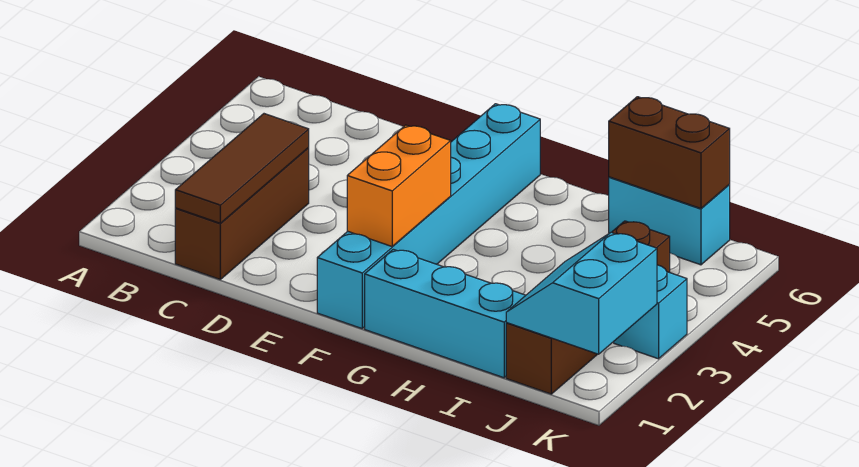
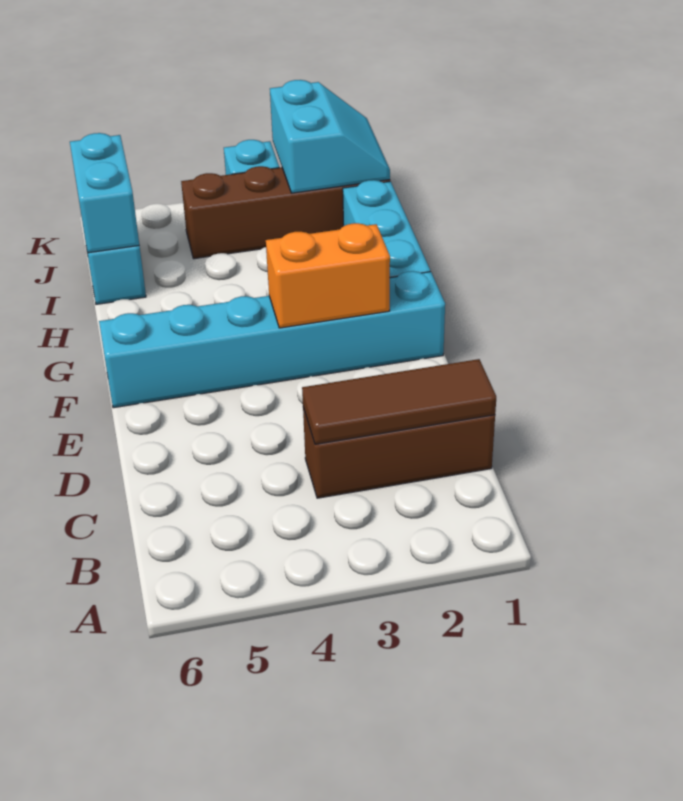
brown 1x2 brick [609,97,730,209] -> cyan 1x2 brick [70,133,139,253]
cyan 2x2 slope [506,232,657,354] -> cyan 2x2 slope turned to [270,80,390,193]

